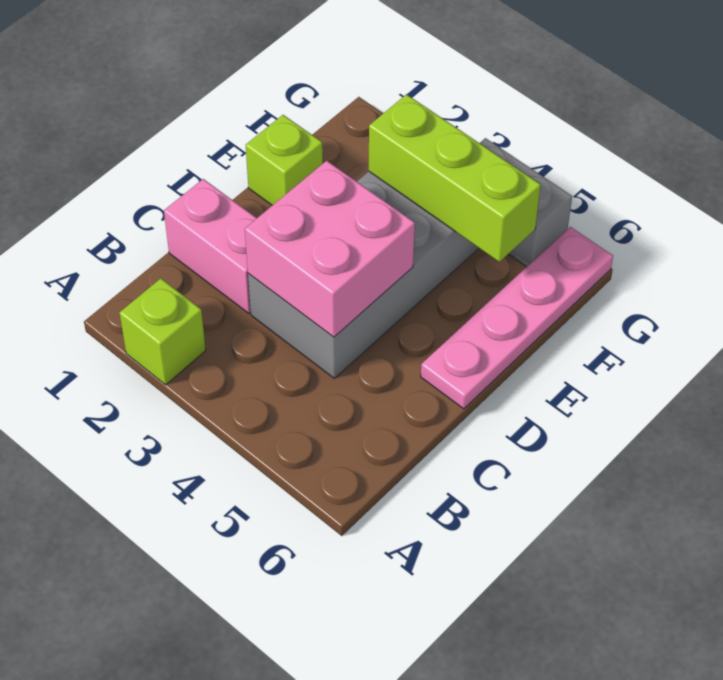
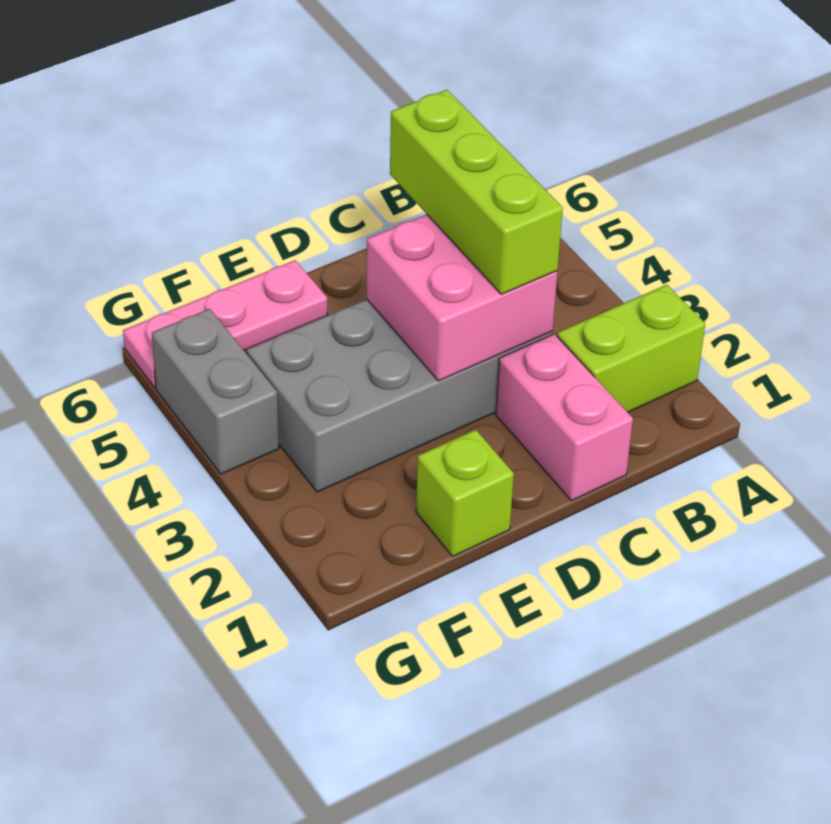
lime 1x1 brick [120,278,206,385] -> lime 1x2 brick [557,285,705,412]
pink 1x4 plate [421,227,613,409] -> pink 1x3 plate [123,260,327,388]
lime 1x3 brick [369,95,541,262] -> lime 1x3 brick moved to [390,90,563,294]

